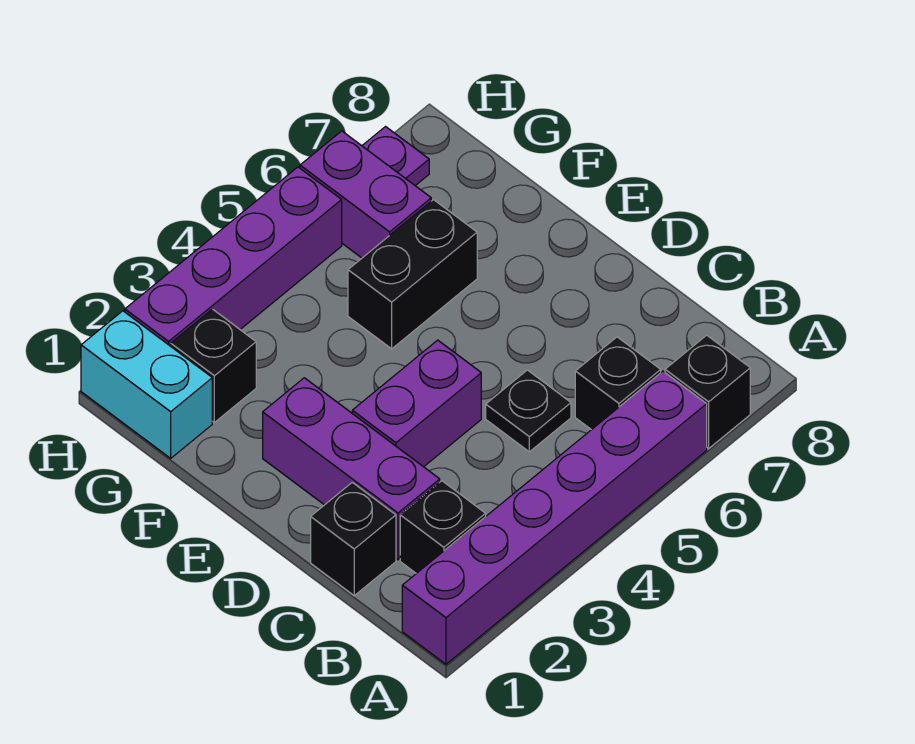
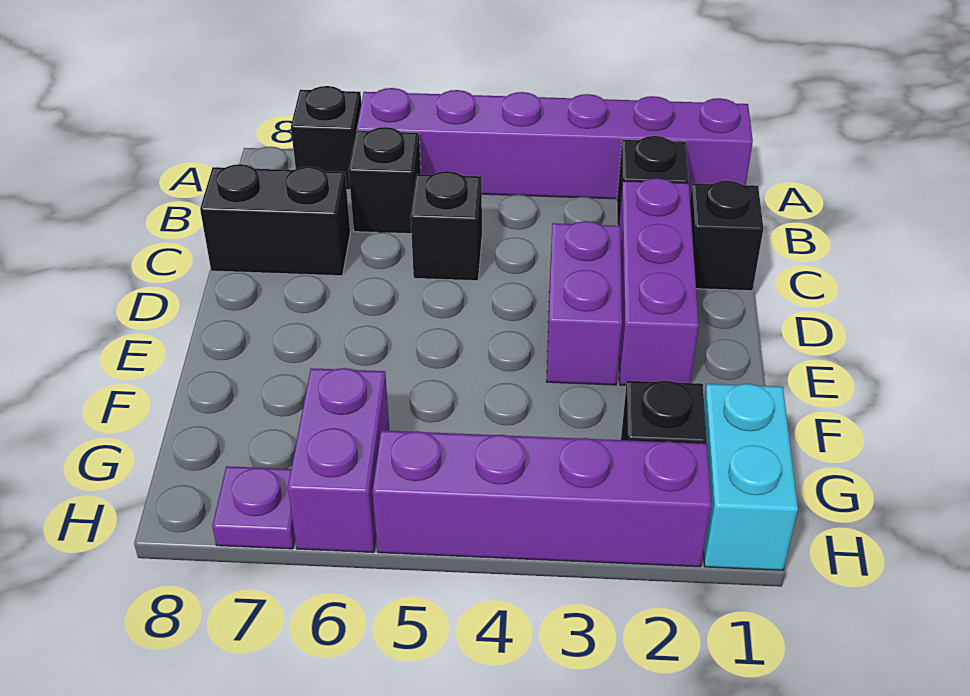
black 1x1 plate [486,370,571,452] -> black 1x1 brick [411,171,482,281]
purple 1x2 brick [352,340,481,467] -> purple 1x2 brick turned to [546,221,622,385]
black 1x2 brick [348,200,477,349] -> black 1x2 brick moved to [200,164,350,276]

